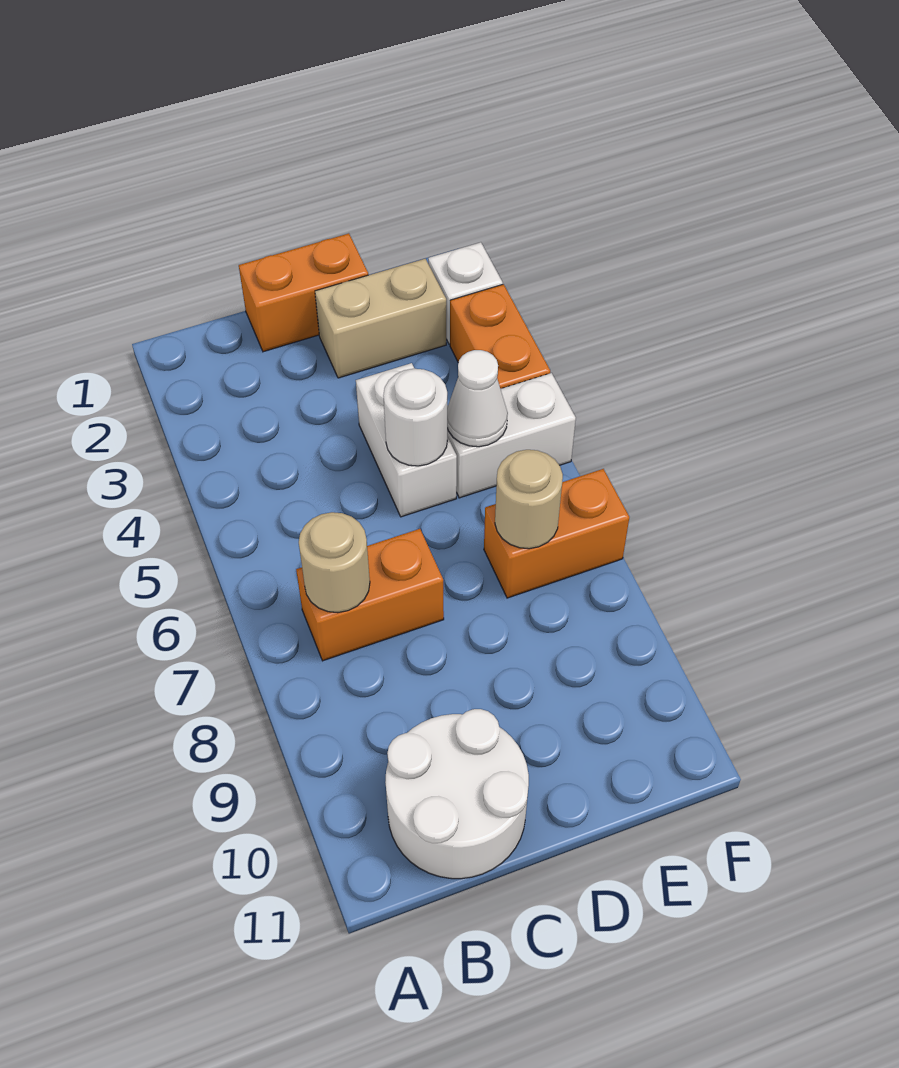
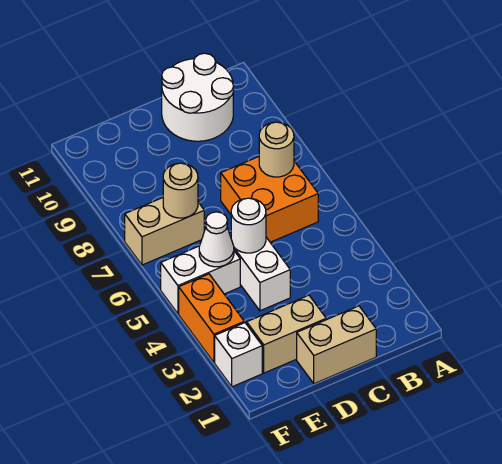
orange 1x2 brick [296,529,444,661] -> orange 2x2 brick [221,157,318,242]
orange 1x2 brick [239,233,368,352] -> tan 1x2 brick [297,306,376,384]
orange 1x2 brick [484,469,629,598] -> tan 1x2 brick [125,198,204,265]

